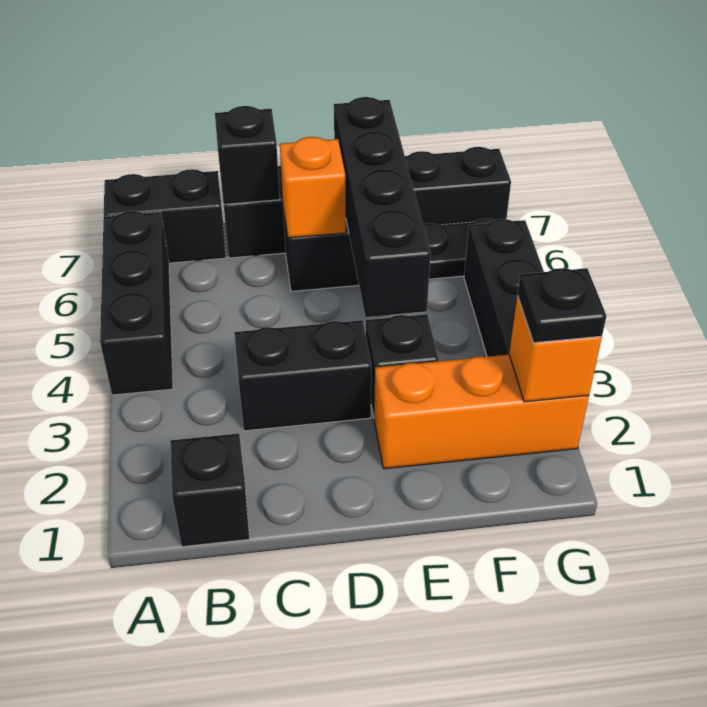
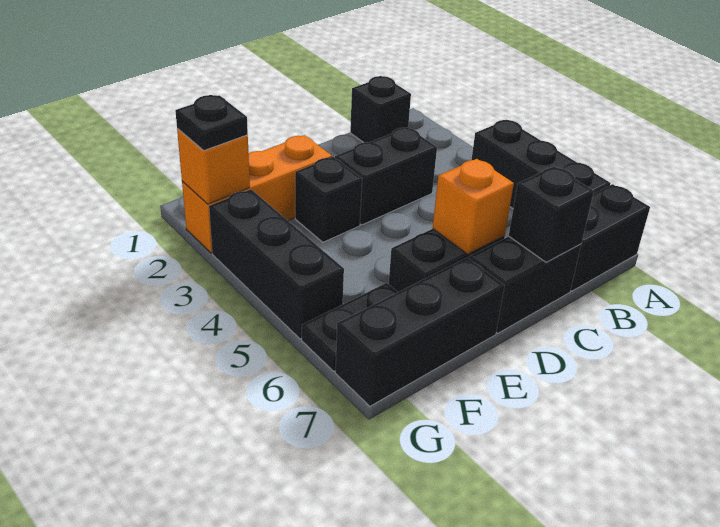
black 1x4 brick [334,97,431,317] -> none

